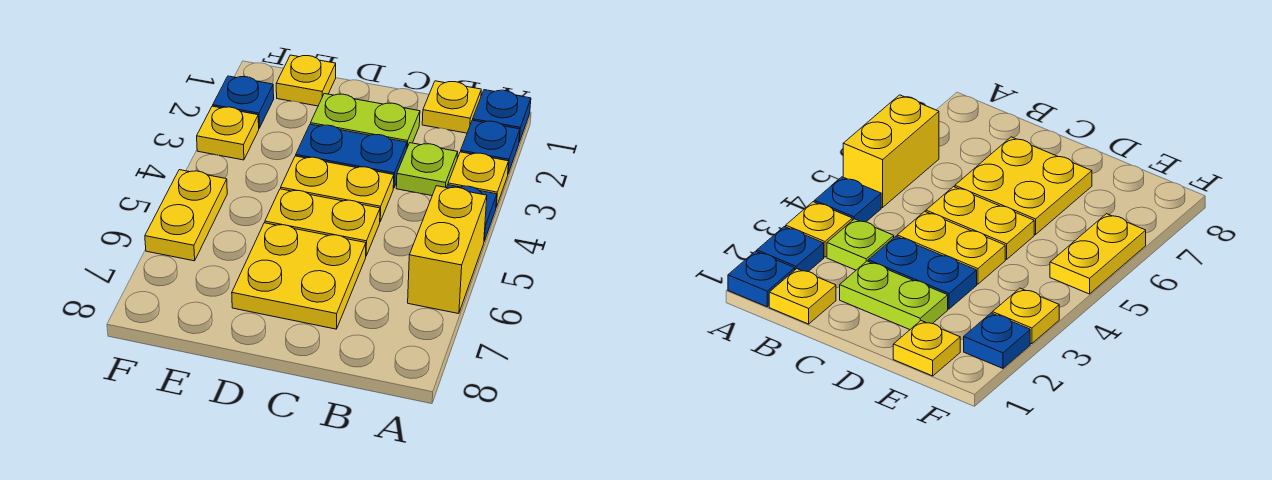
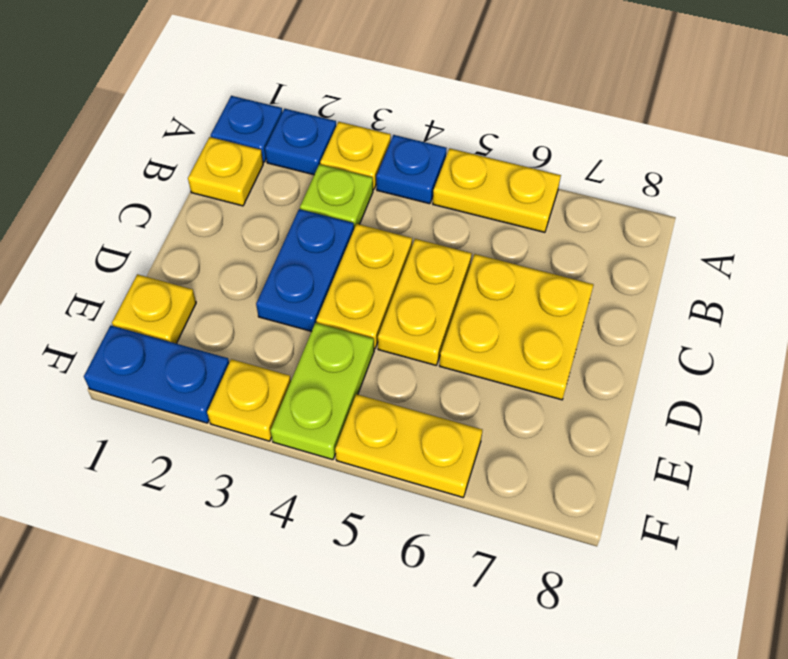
yellow 1x2 brick [408,186,487,314] -> yellow 1x2 plate [433,148,561,232]
lime 1x2 plate [311,94,420,147] -> lime 1x2 plate moved to [271,323,374,460]
blue 1x1 plate [213,76,274,128] -> blue 1x2 plate [84,326,229,423]

